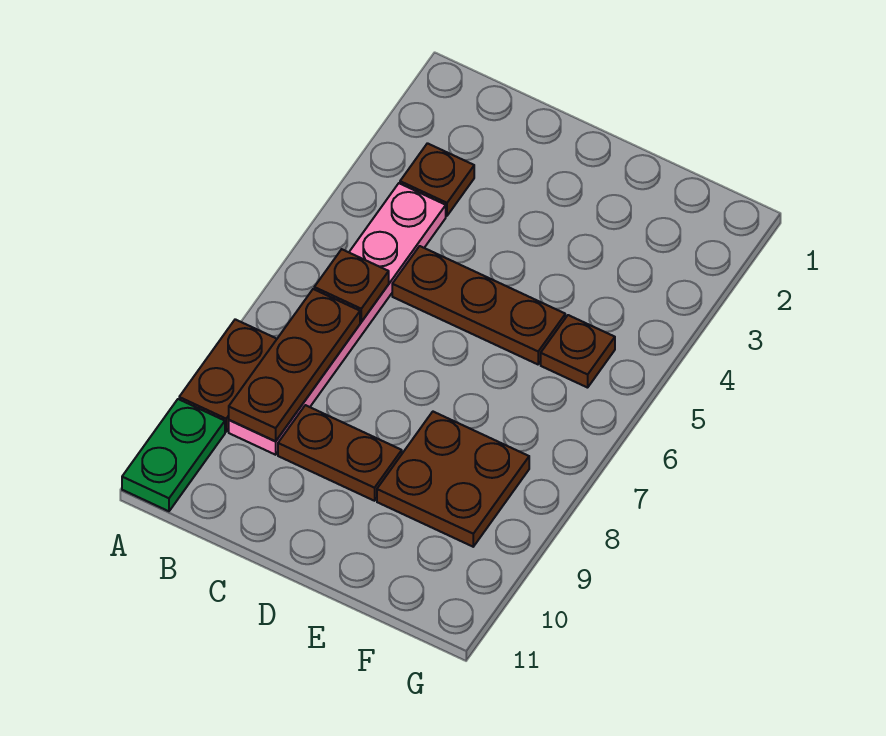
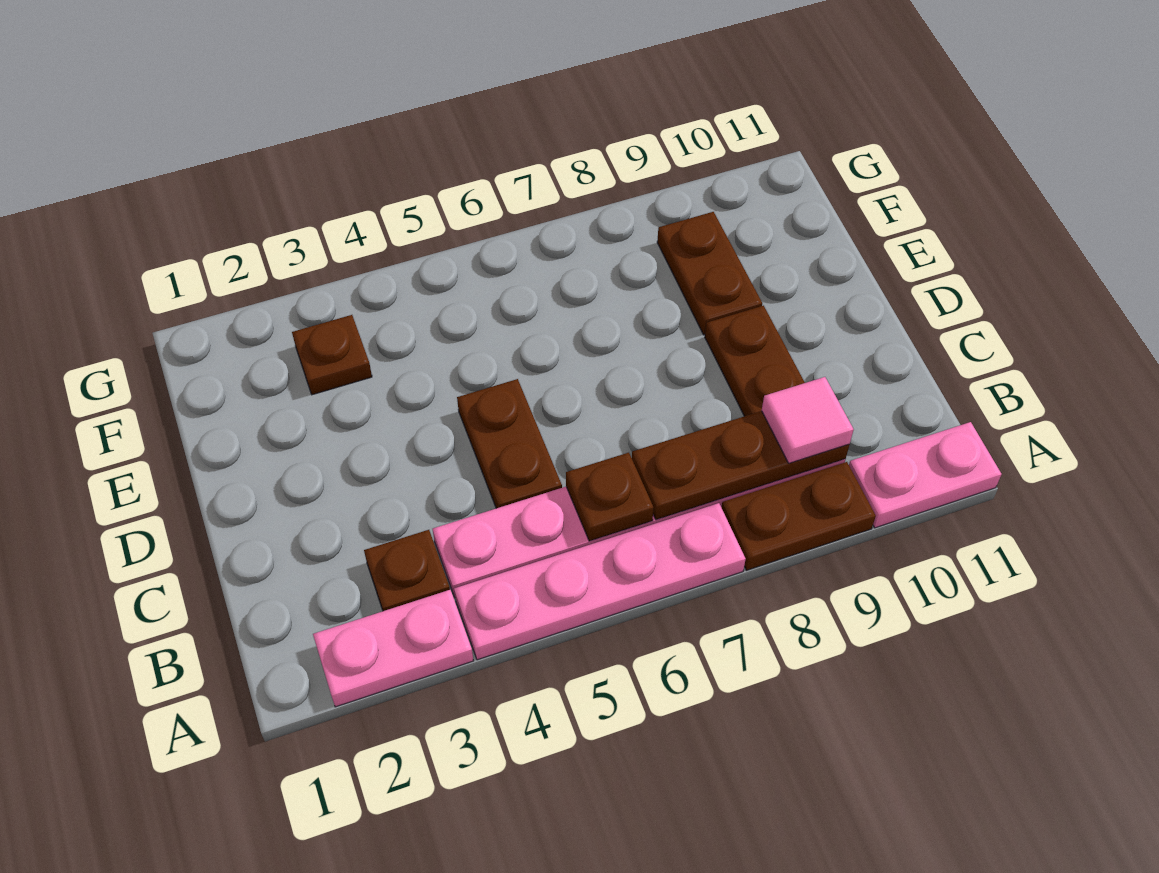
none -> pink 1x2 plate [313,590,473,707]
none -> pink 1x4 plate [454,503,746,660]
green 1x2 plate [122,399,225,511] -> pink 1x2 plate [849,422,1001,528]
none -> pink 1x1 tile [762,377,854,463]
brown 1x3 plate [392,246,565,364] -> brown 1x2 plate [457,379,562,508]
brown 2x2 plate [377,412,529,547] -> brown 1x2 plate [657,212,762,335]
brown 1x1 plate [541,315,615,388] -> brown 1x1 plate moved to [292,315,372,395]

